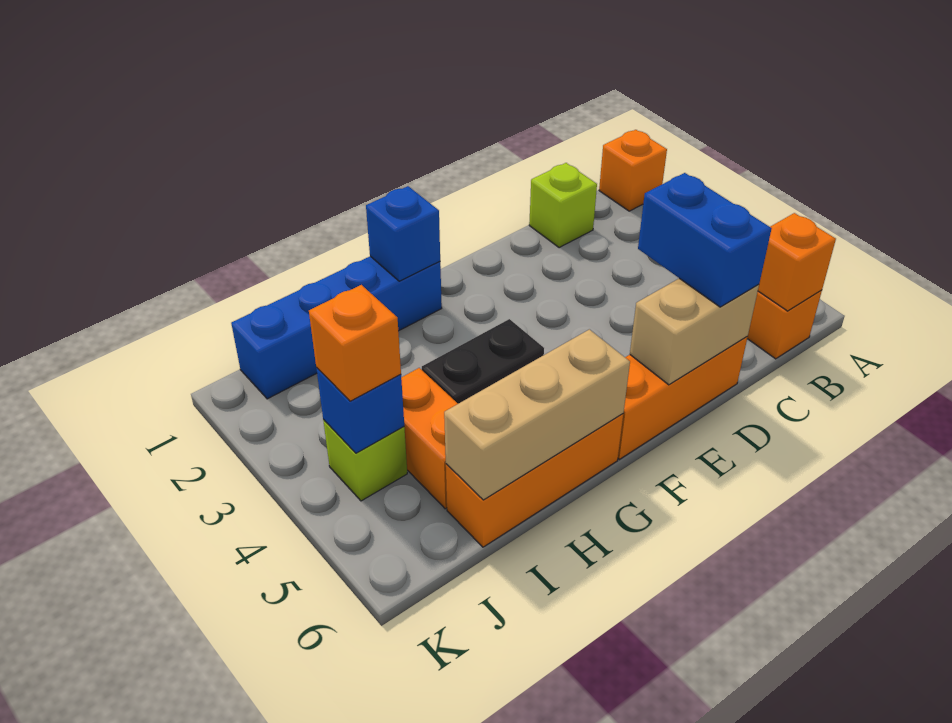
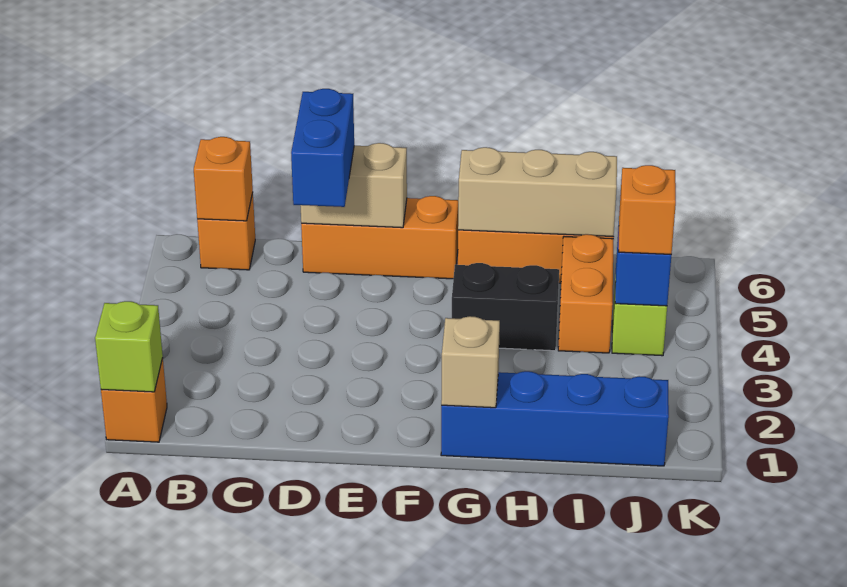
lime 1x1 brick [529,163,597,248] -> lime 1x1 brick moved to [95,301,163,392]
blue 1x1 brick [366,186,440,281] -> tan 1x1 brick [441,316,500,408]

